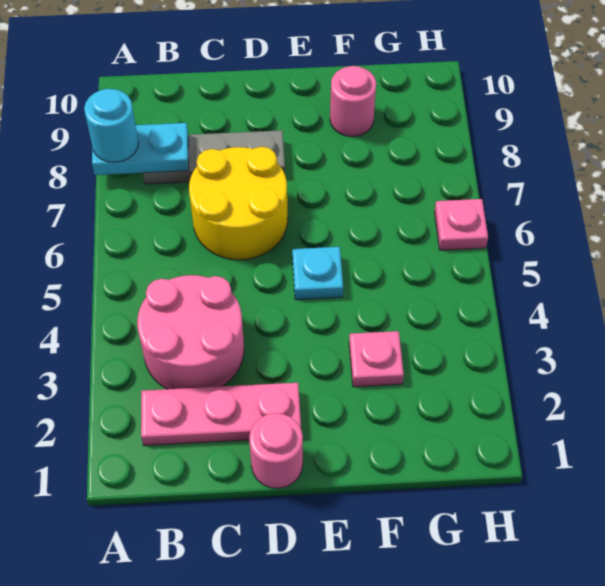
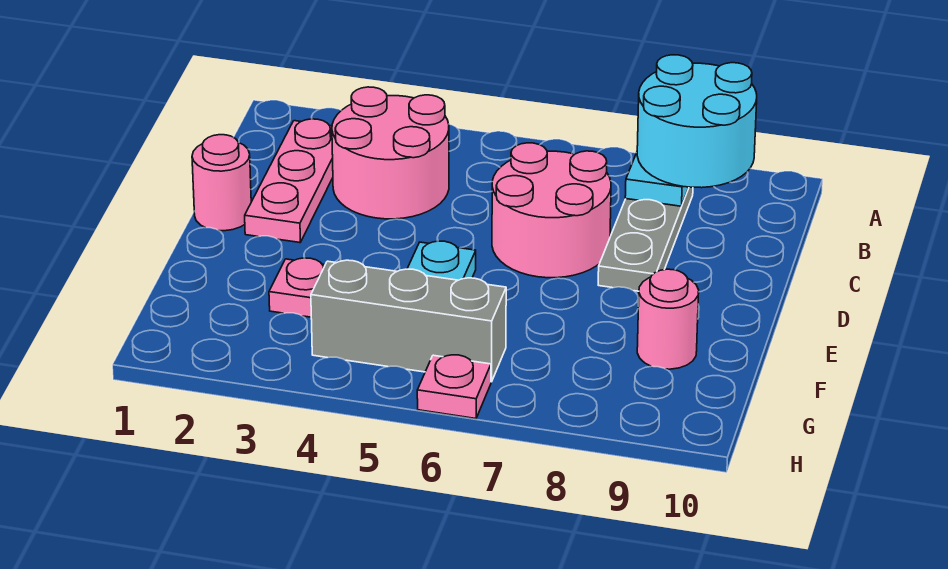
cyan 1x1 round brick [84,89,139,162] -> cyan 2x2 round brick [637,55,757,188]
yellow 2x2 round brick [189,147,288,260] -> pink 2x2 round brick [492,143,611,278]
none -> grey 1x3 brick [311,260,506,382]

